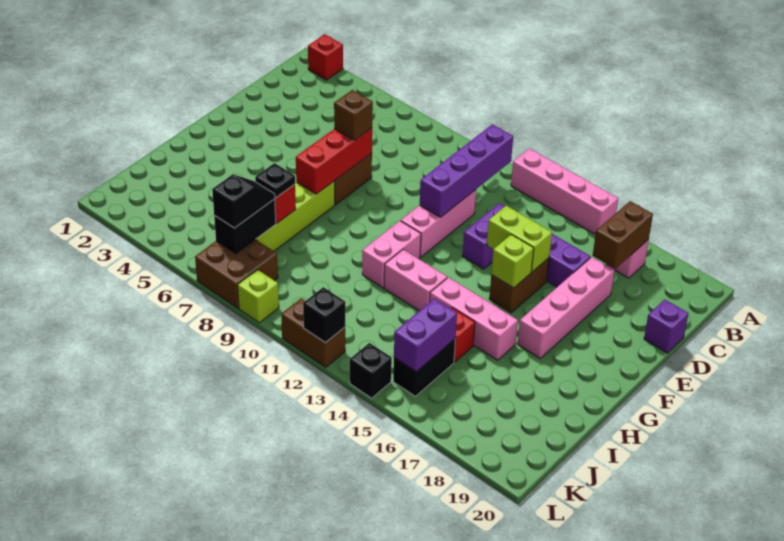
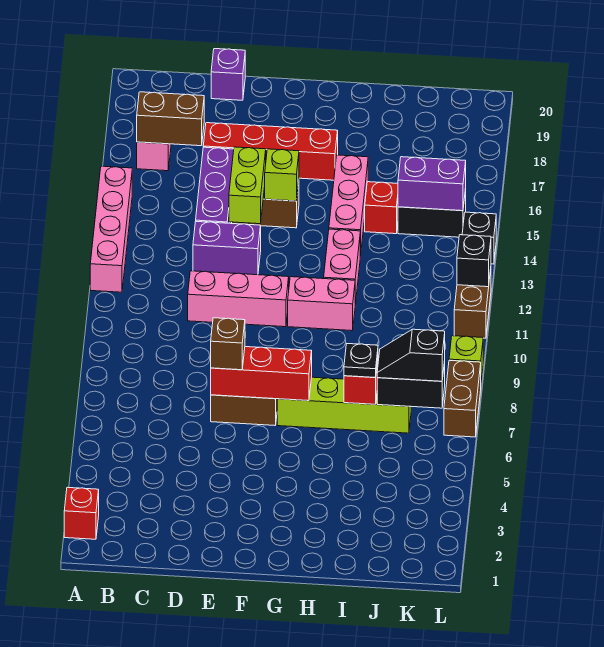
purple 1x4 brick [420,124,513,217] -> none
pink 1x4 brick [518,257,614,358] -> red 1x4 brick [203,123,338,180]
brown 2x2 brick [195,239,278,308] -> brown 1x2 brick [444,360,481,437]

